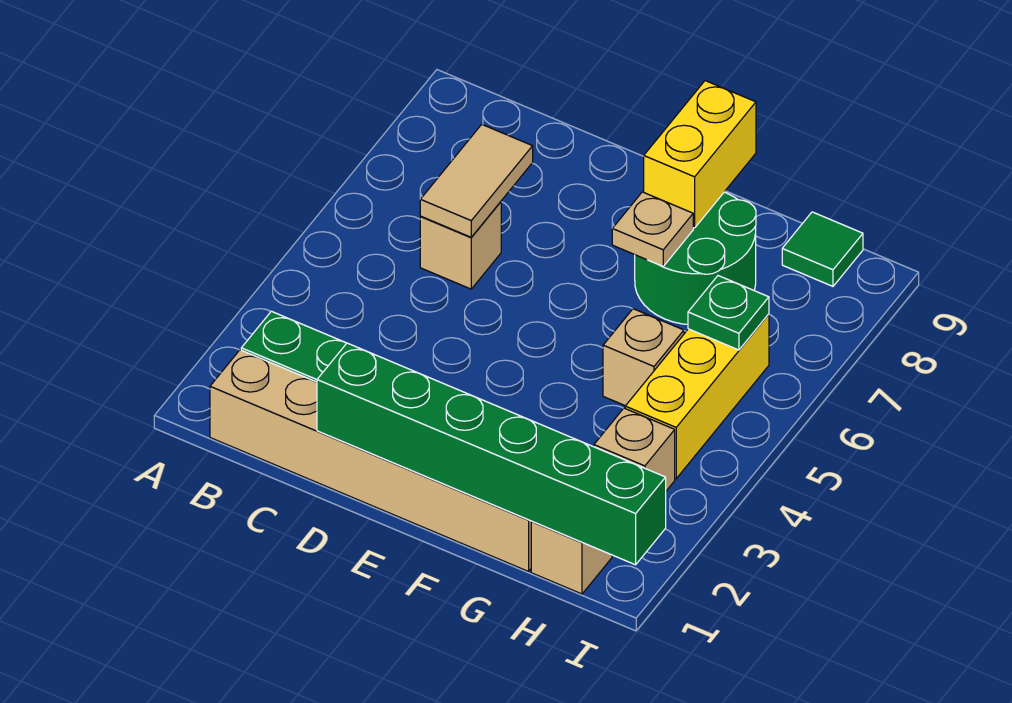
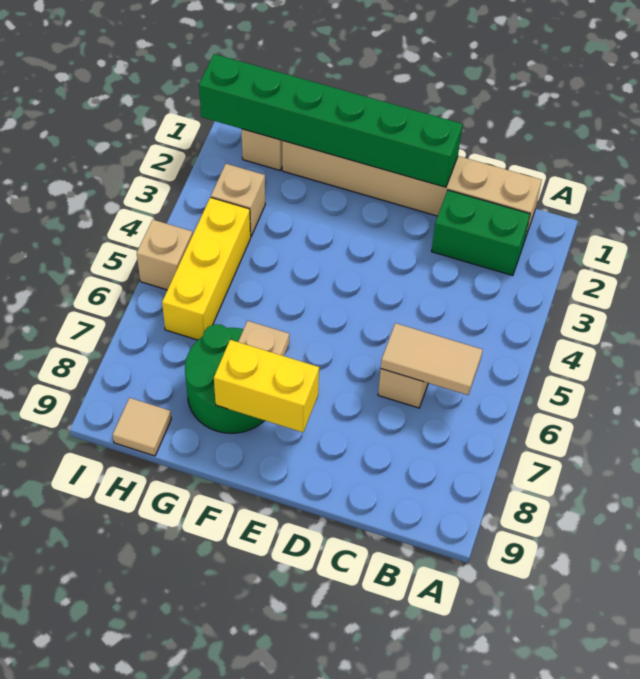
tan 1x2 tile [420,125,533,237] -> tan 1x2 tile turned to [381,323,483,395]
yellow 1x2 brick [644,81,756,228] -> yellow 1x2 brick turned to [214,340,319,432]
tan 1x1 brick [603,309,684,406] -> tan 1x1 brick moved to [137,220,193,290]
green 1x1 plate [688,276,769,350] -> none
green 1x1 tile [782,212,863,286] -> tan 1x1 tile [113,398,171,456]

